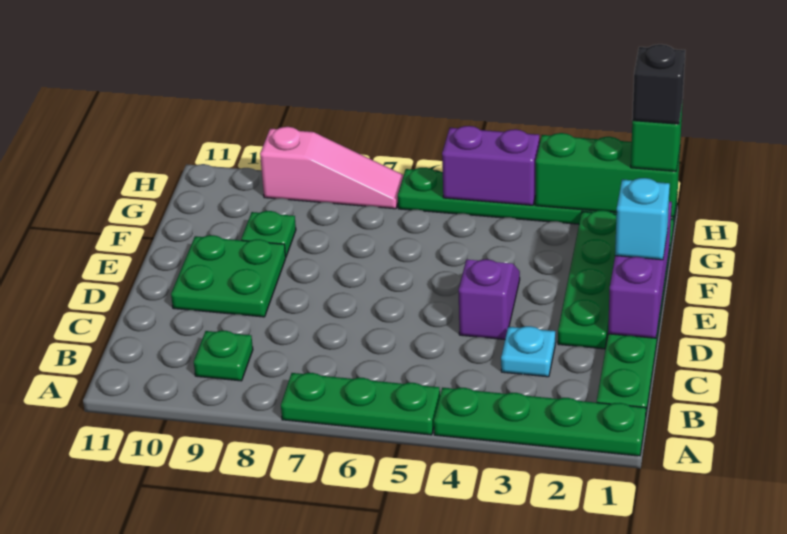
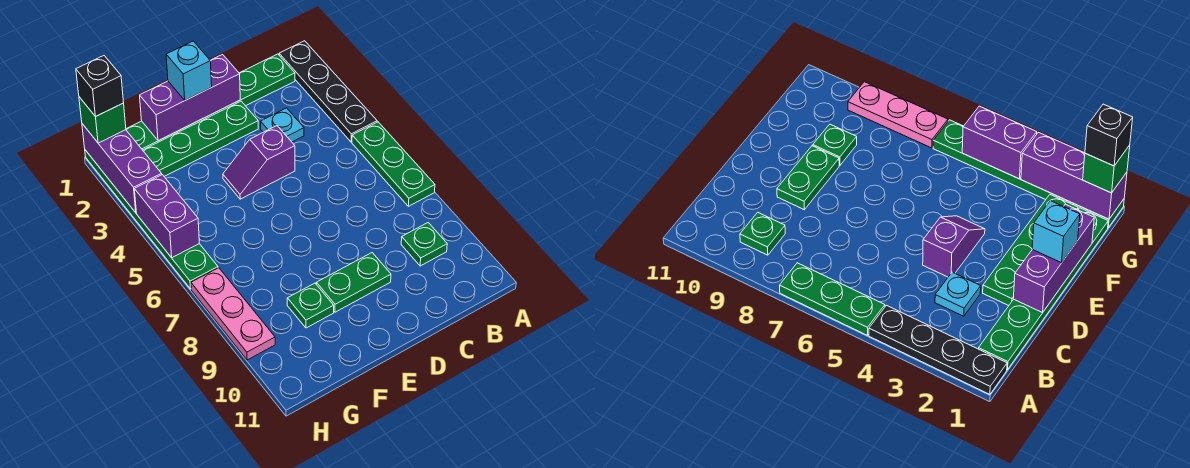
green 1x4 plate [434,388,646,456] -> black 1x4 plate [279,41,377,142]
green 2x2 plate [171,235,286,317] -> green 1x2 plate [316,253,391,312]
green 1x3 brick [535,133,680,217] -> purple 1x3 brick [82,124,162,213]
pink 1x3 slope [260,127,404,209] -> pink 1x3 plate [191,268,275,360]

